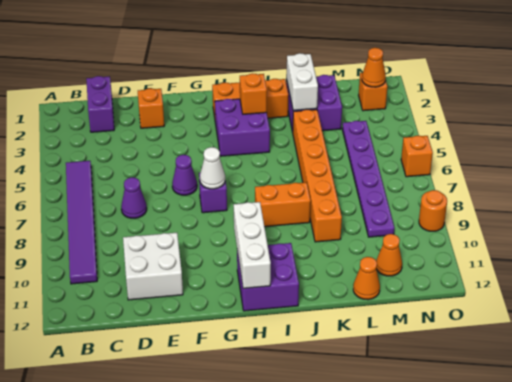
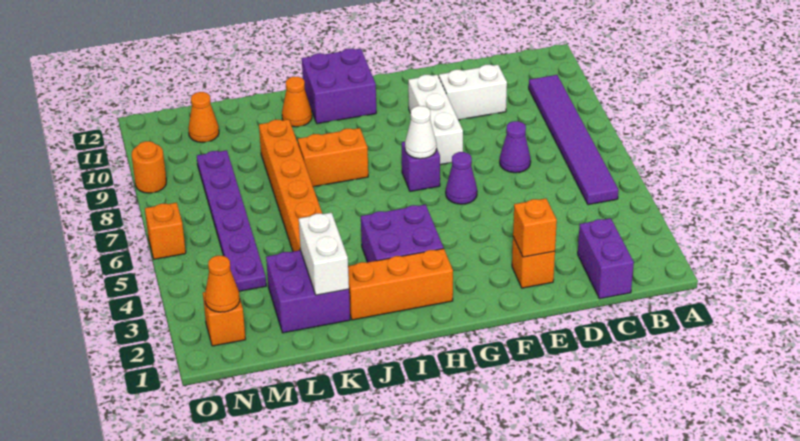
white 2x2 brick [123,233,183,300] -> white 1x2 brick [439,65,507,120]
white 1x3 brick [234,202,271,288] -> white 1x3 brick moved to [408,75,463,165]
orange 1x1 brick [240,73,267,114] -> orange 1x1 brick moved to [513,198,557,257]
orange 1x1 cone [353,257,380,300] -> orange 1x1 cone moved to [282,77,312,127]

